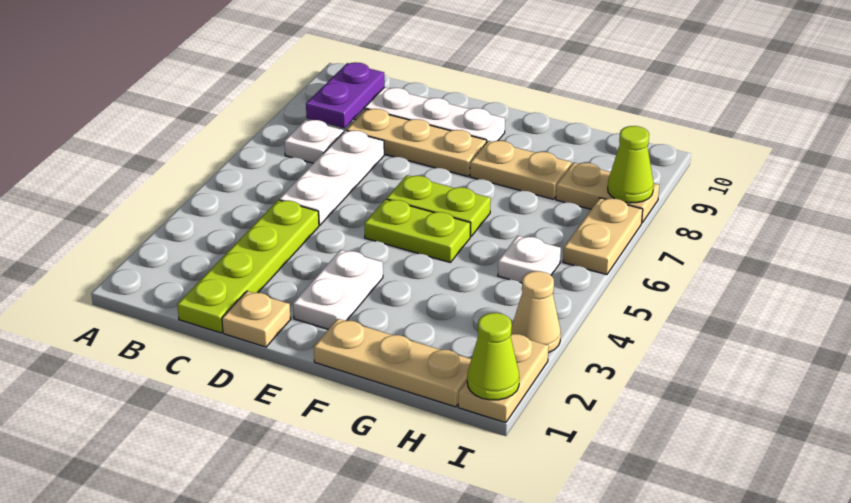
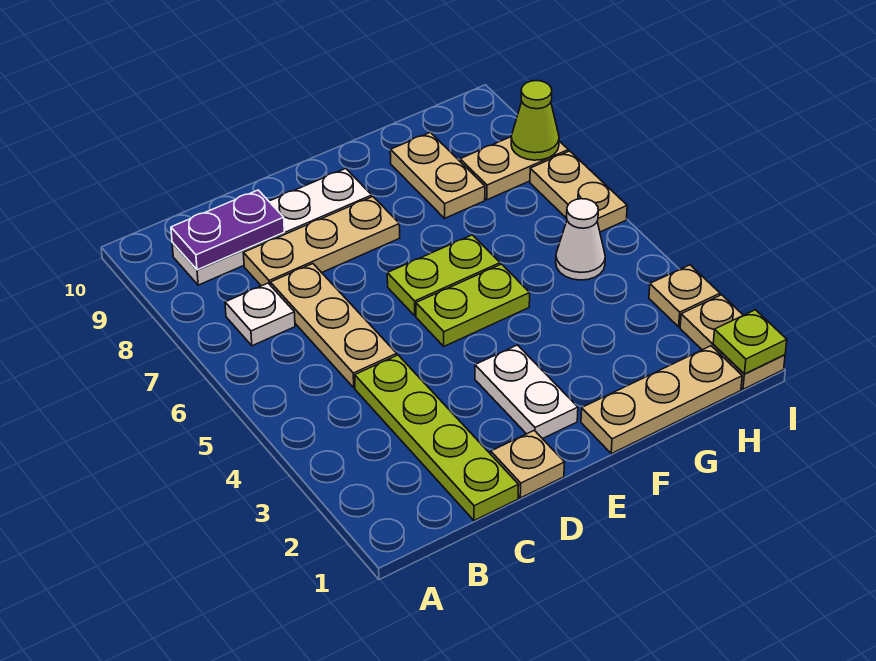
purple 1x2 plate [306,62,385,128] -> purple 1x2 plate turned to [171,190,284,270]
white 1x3 plate [279,131,384,225] -> tan 1x3 plate [270,264,397,388]
tan 1x2 plate [470,141,571,199] -> tan 1x2 plate turned to [390,132,485,218]
white 1x1 plate [498,236,561,283] -> white 1x1 cone [556,199,605,280]
lime 1x1 cone [467,313,519,400] -> lime 1x1 plate [713,310,787,374]
tan 1x1 cone [511,271,561,353] -> tan 1x1 plate [649,265,720,327]

